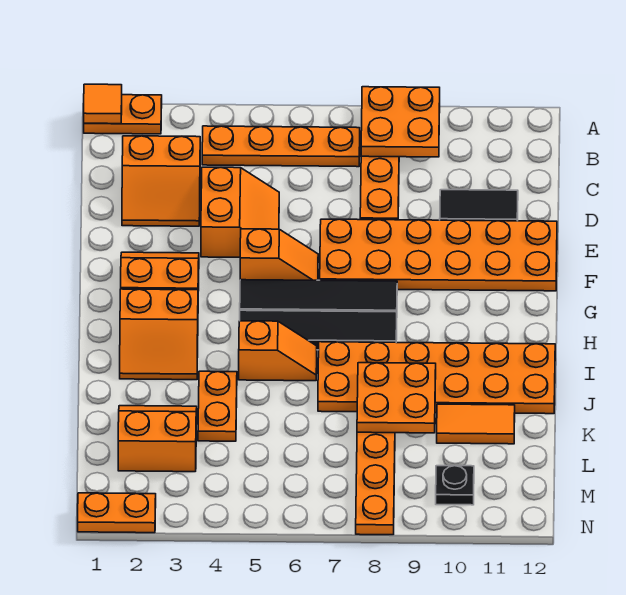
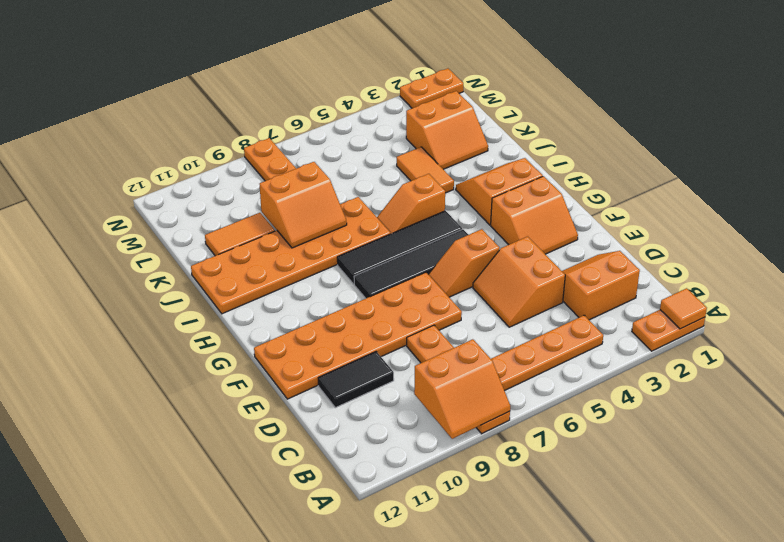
orange 2x2 plate [361,87,440,157] -> orange 2x2 slope [414,339,510,439]
orange 1x2 plate [198,371,237,441] -> orange 1x2 tile [397,147,454,193]
orange 2x2 plate [357,363,436,433] -> orange 2x2 slope [260,162,347,248]
black 1x1 plate [436,466,474,505] -> none

